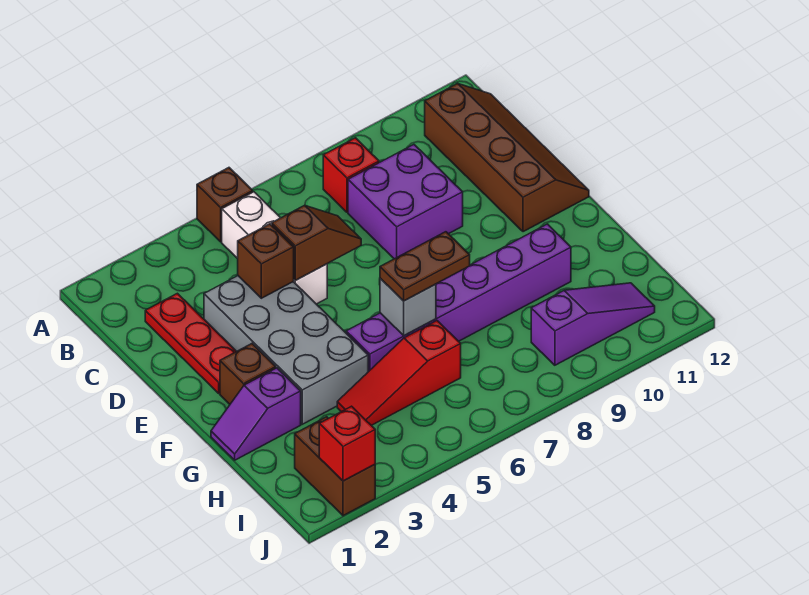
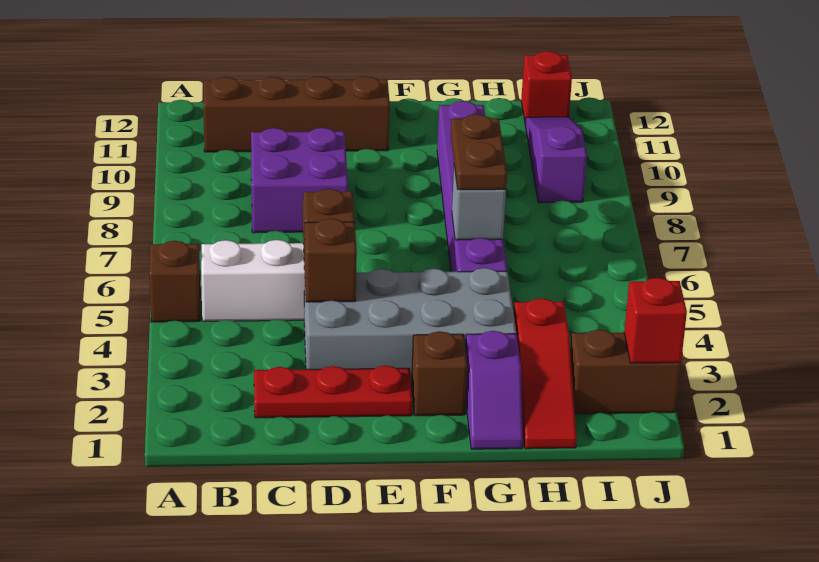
red 1x1 brick [323,138,379,212] -> red 1x1 brick moved to [521,51,572,123]
red 1x3 slope [337,321,461,425] -> red 1x3 slope moved to [514,298,577,449]

